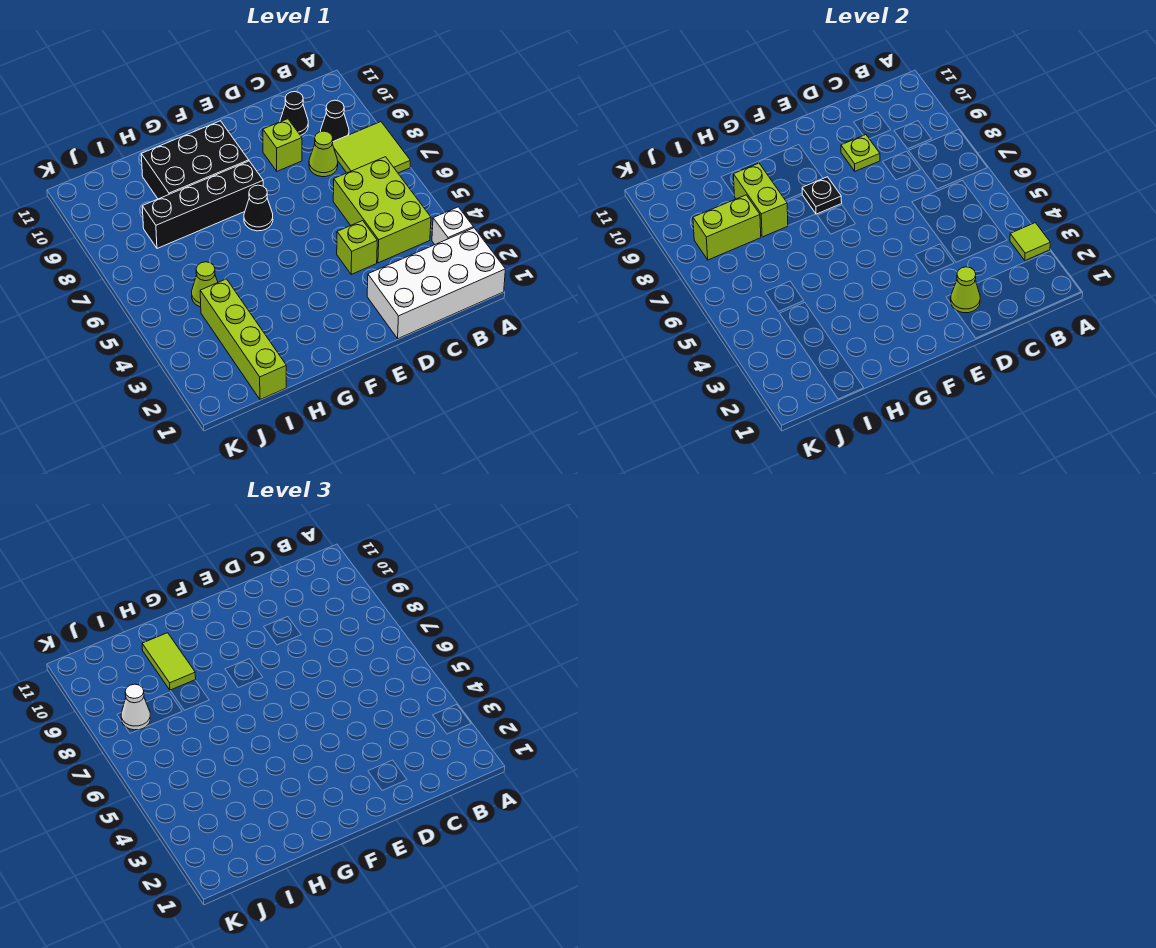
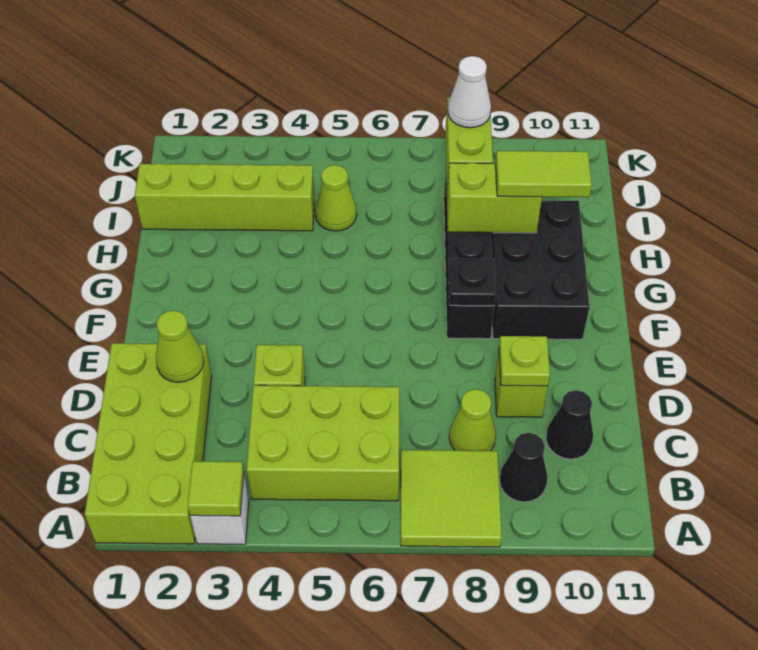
white 2x4 brick [367,228,505,339] -> lime 2x4 brick [85,343,212,544]
black 1x1 cone [244,185,273,231] -> none

